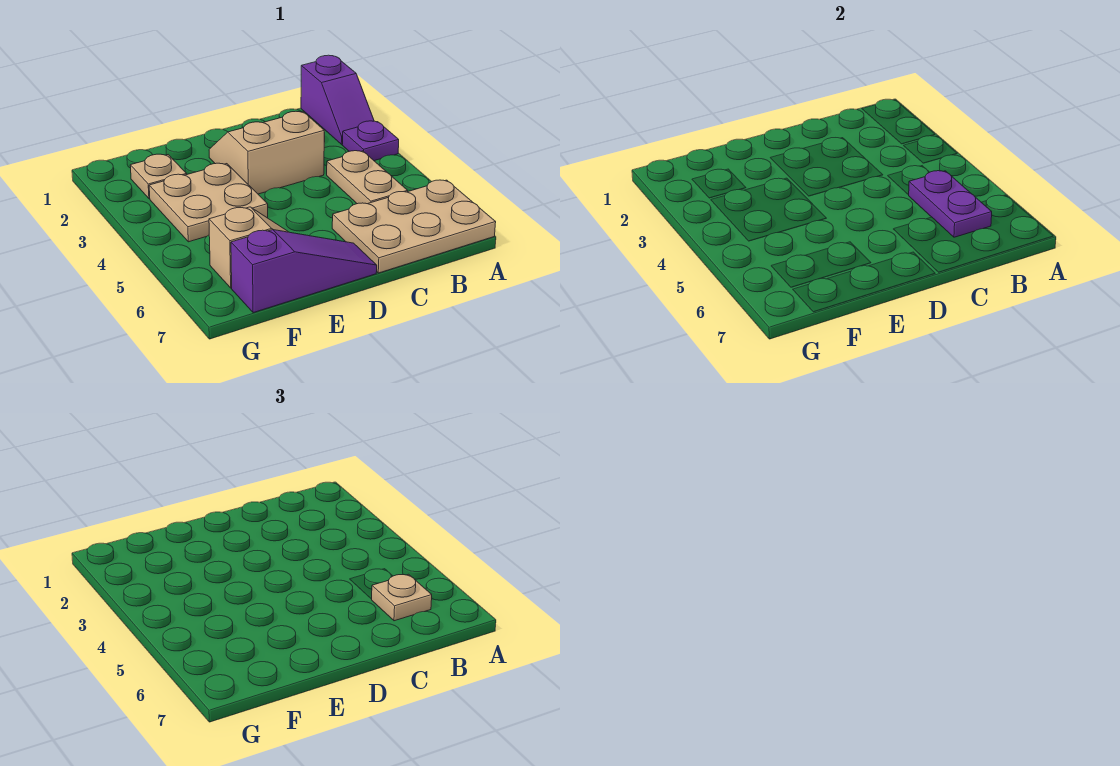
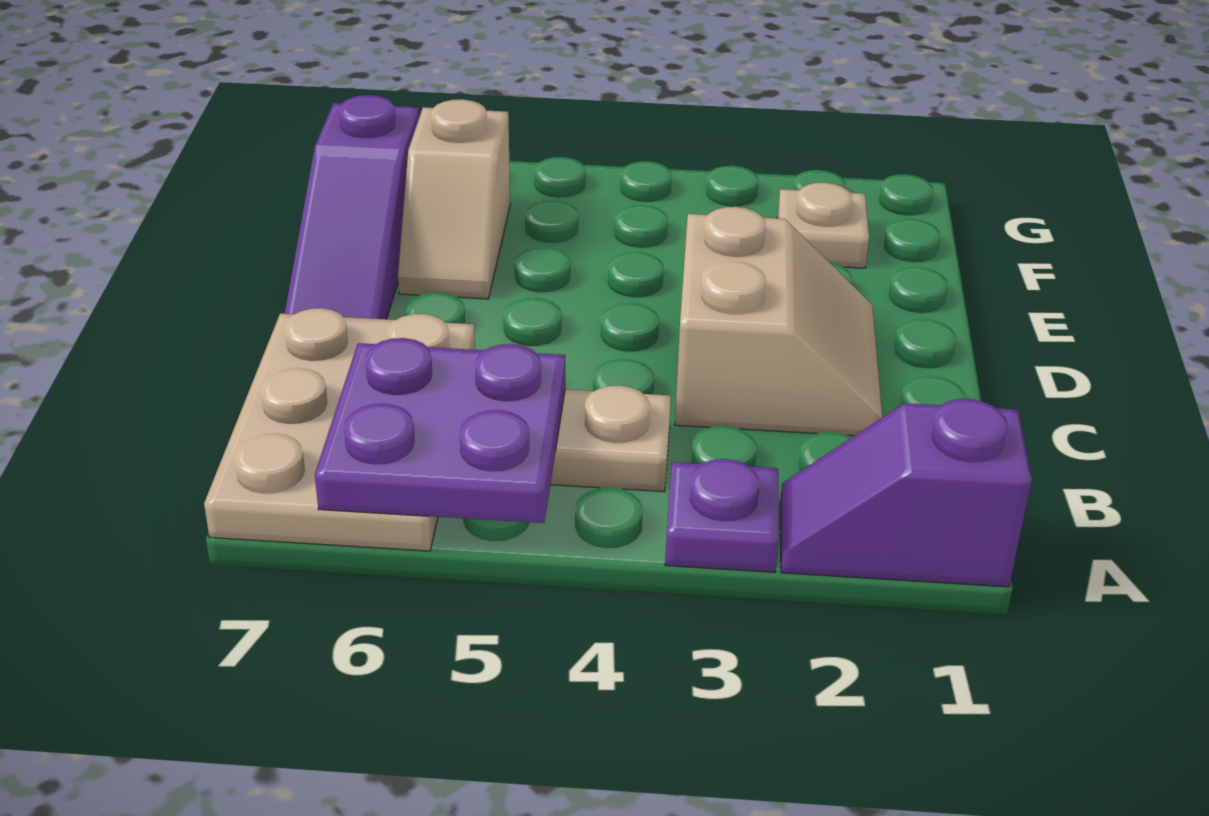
purple 1x2 plate [909,171,992,237] -> purple 2x2 plate [315,338,565,523]
tan 1x1 plate [372,574,432,621] -> none
tan 2x2 plate [149,163,268,242] -> none

